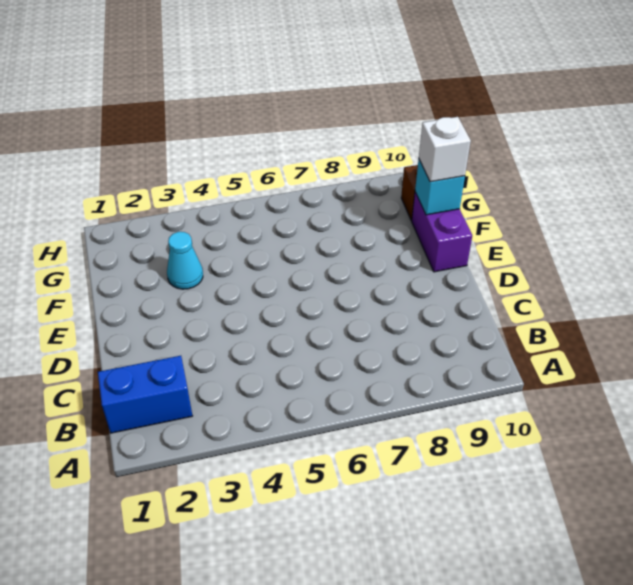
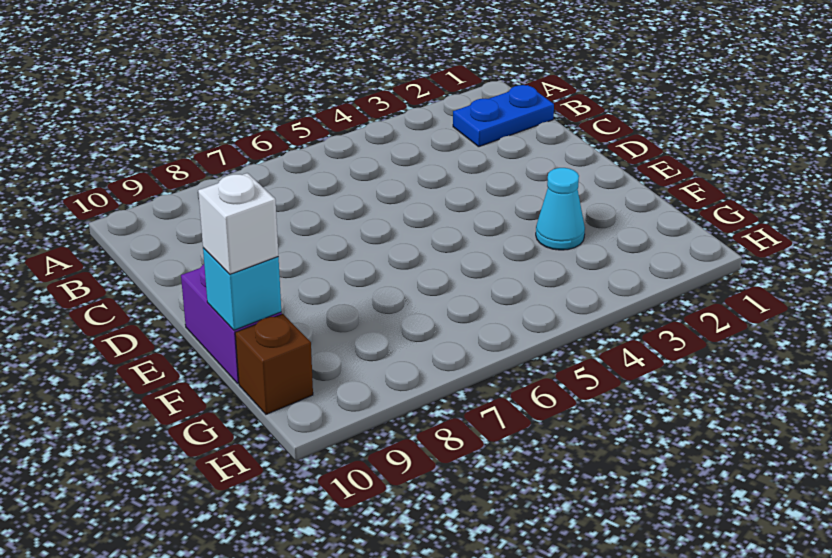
blue 1x2 brick [98,356,192,433] -> blue 1x2 plate [453,85,554,147]

